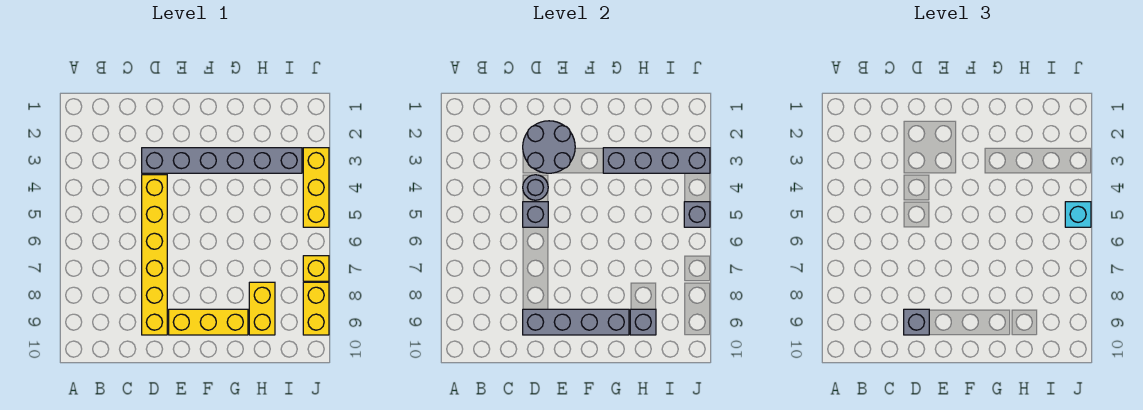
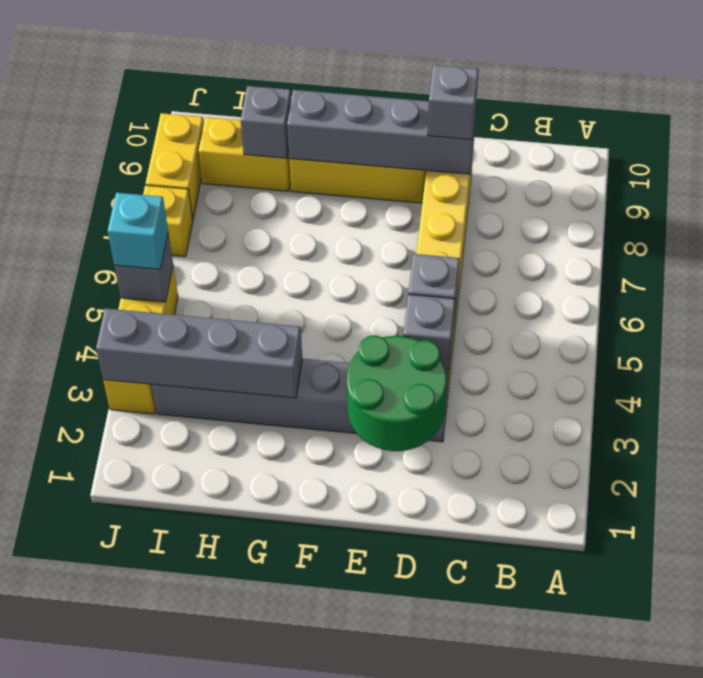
grey 2x2 round brick [523,121,575,173] -> green 2x2 round brick [347,335,447,451]
grey 1x1 round brick [523,175,548,200] -> grey 1x1 brick [403,294,455,370]
yellow 1x2 brick [249,282,275,335] -> yellow 1x2 brick turned to [199,117,291,191]

